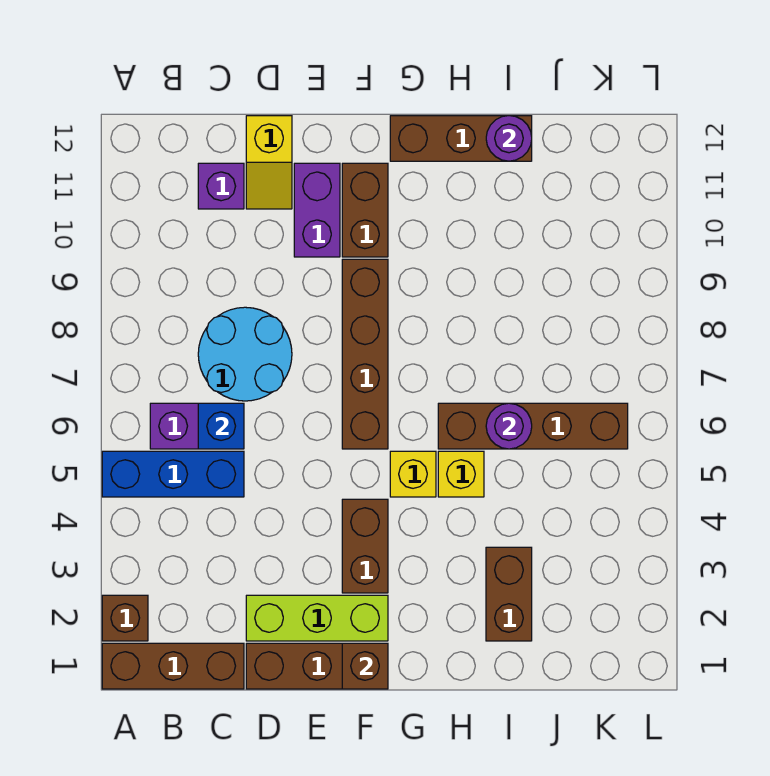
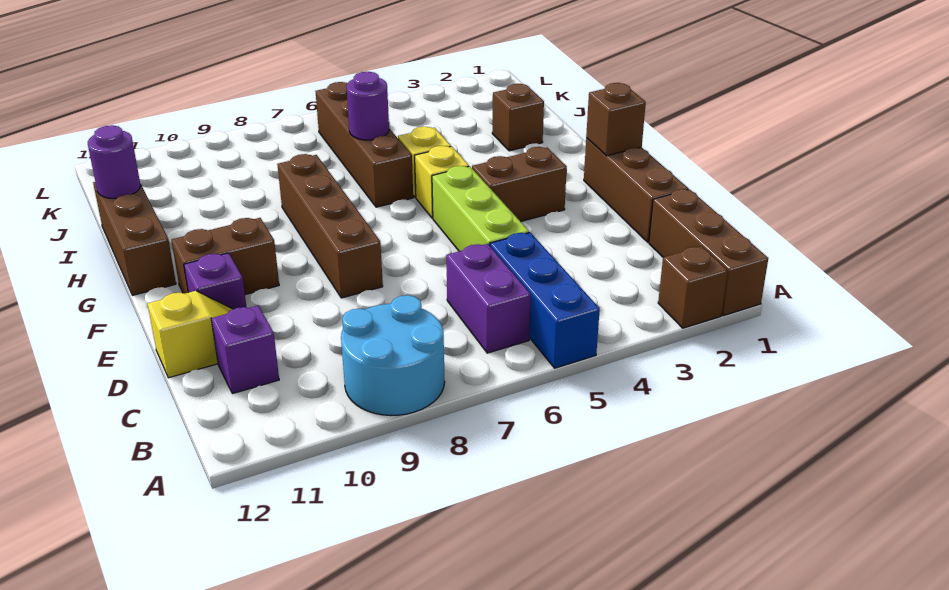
blue 1x1 brick [198,403,244,449] -> none
cyan 2x2 round brick [198,307,292,401] -> cyan 2x2 round brick moved to [341,295,445,415]
lime 1x3 brick [246,595,388,641] -> lime 1x3 brick moved to [432,166,529,251]
purple 1x2 brick [294,163,340,257] -> purple 1x1 brick [184,253,246,309]
brown 1x4 brick [342,259,388,449] -> brown 1x4 brick turned to [277,154,383,298]
brown 1x2 brick [486,547,532,641] -> brown 1x1 brick [492,84,544,151]

